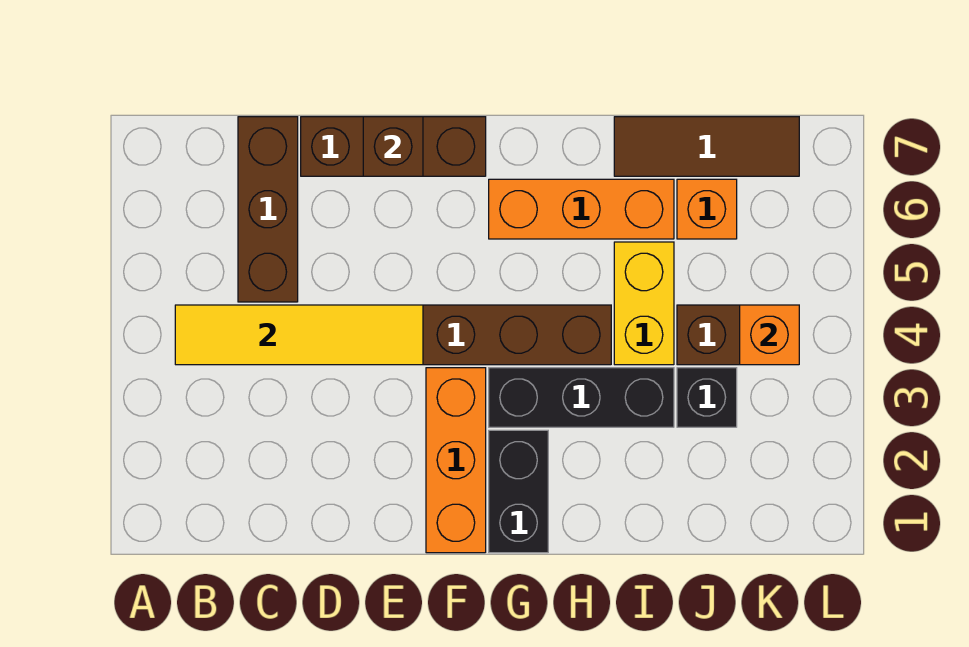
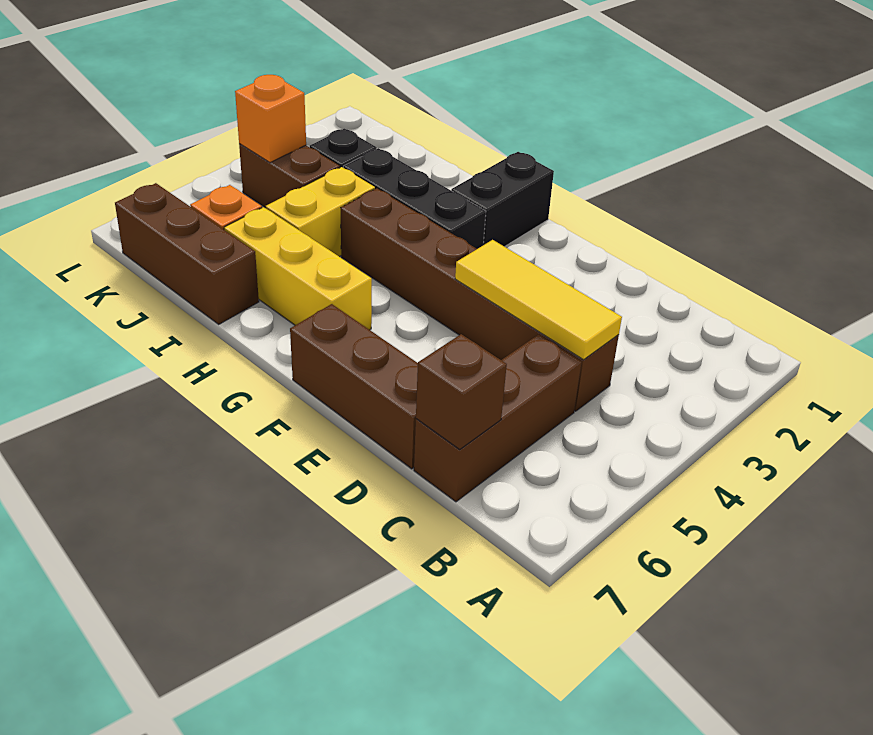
yellow 1x4 tile [175,305,423,365] -> yellow 1x3 tile [455,240,622,360]
brown 1x1 brick [363,117,423,176] -> brown 1x1 brick moved to [416,334,507,449]
orange 1x3 brick [426,368,486,553] -> none
orange 1x3 brick [489,179,674,239] -> yellow 1x3 brick [224,207,372,330]
brown 1x3 tile [614,117,799,176] -> brown 1x3 brick [115,183,259,324]

